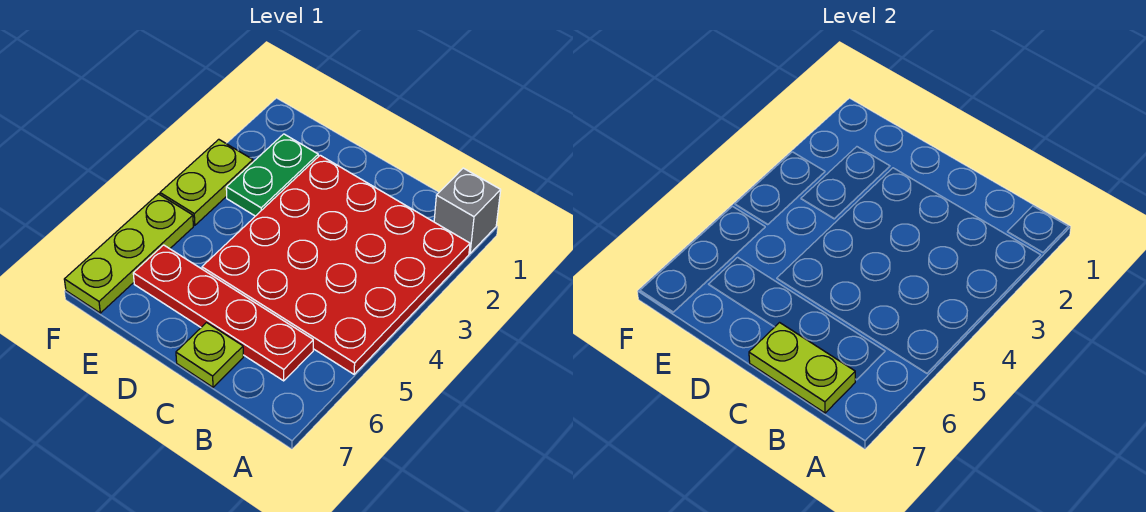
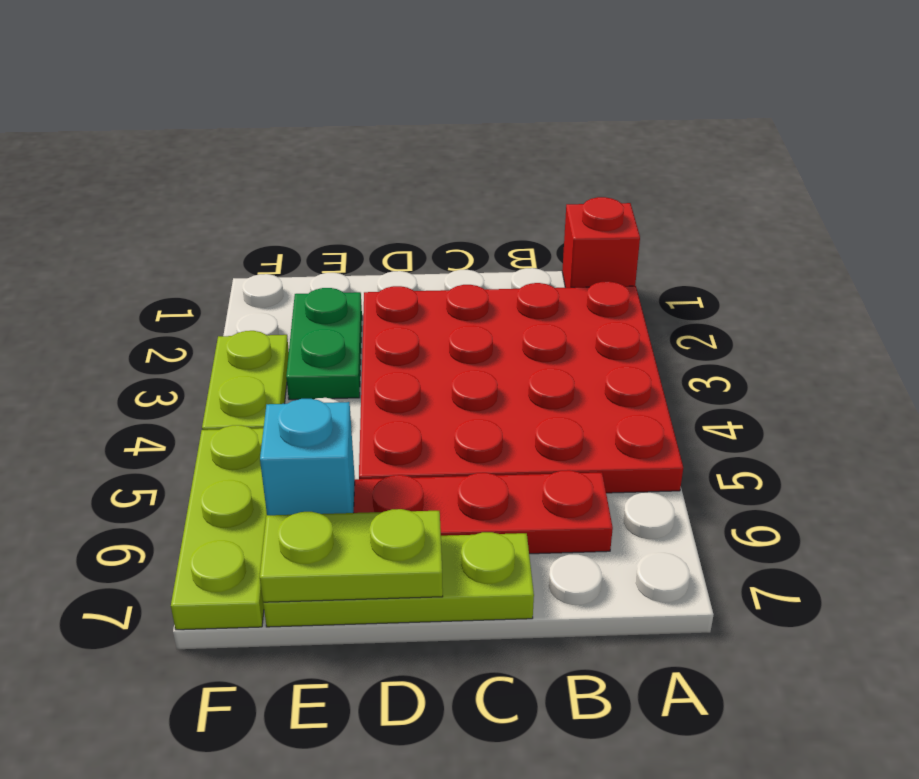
grey 1x1 brick [434,168,501,253] -> red 1x1 brick [562,197,640,288]
lime 1x2 plate [749,323,855,413] -> lime 1x2 plate moved to [260,509,443,602]
lime 1x1 plate [176,323,243,387] -> lime 1x3 plate [263,532,534,627]
none -> cyan 1x1 brick [260,399,355,515]

